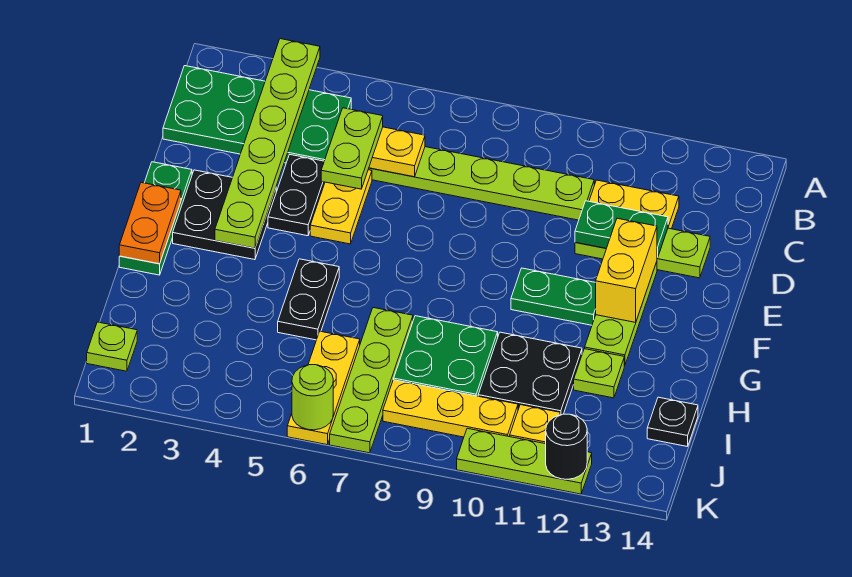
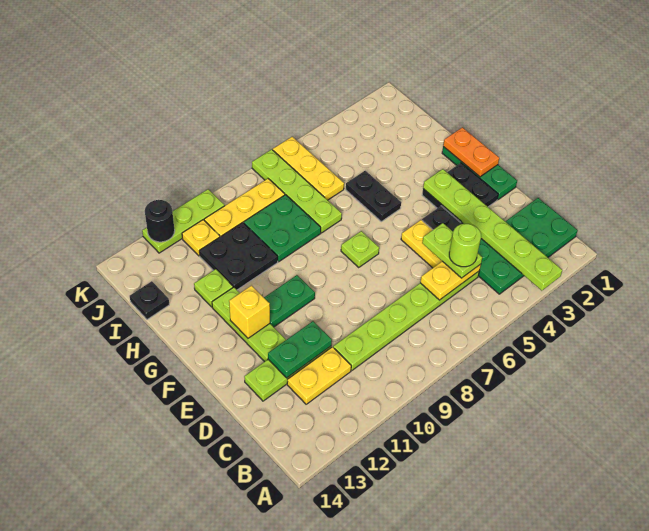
yellow 1x2 brick [596,218,657,322] -> yellow 1x1 brick [229,286,270,338]
lime 1x1 plate [87,322,137,371] -> lime 1x1 plate moved to [341,231,379,267]
lime 1x1 round brick [292,365,333,430] -> lime 1x1 round brick moved to [449,224,481,267]

